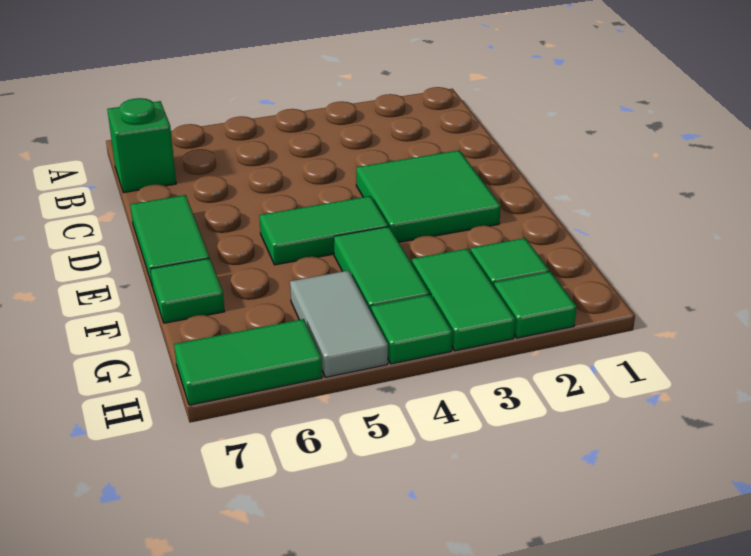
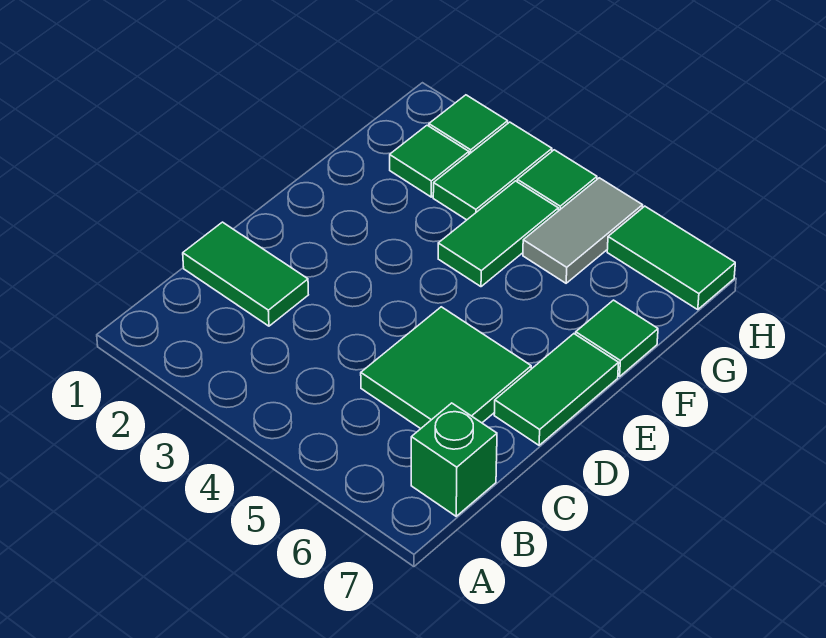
green 2x2 tile [356,150,501,242] -> green 2x2 tile moved to [361,307,531,429]
green 1x2 tile [259,196,388,265] -> green 1x2 tile moved to [183,222,308,326]

